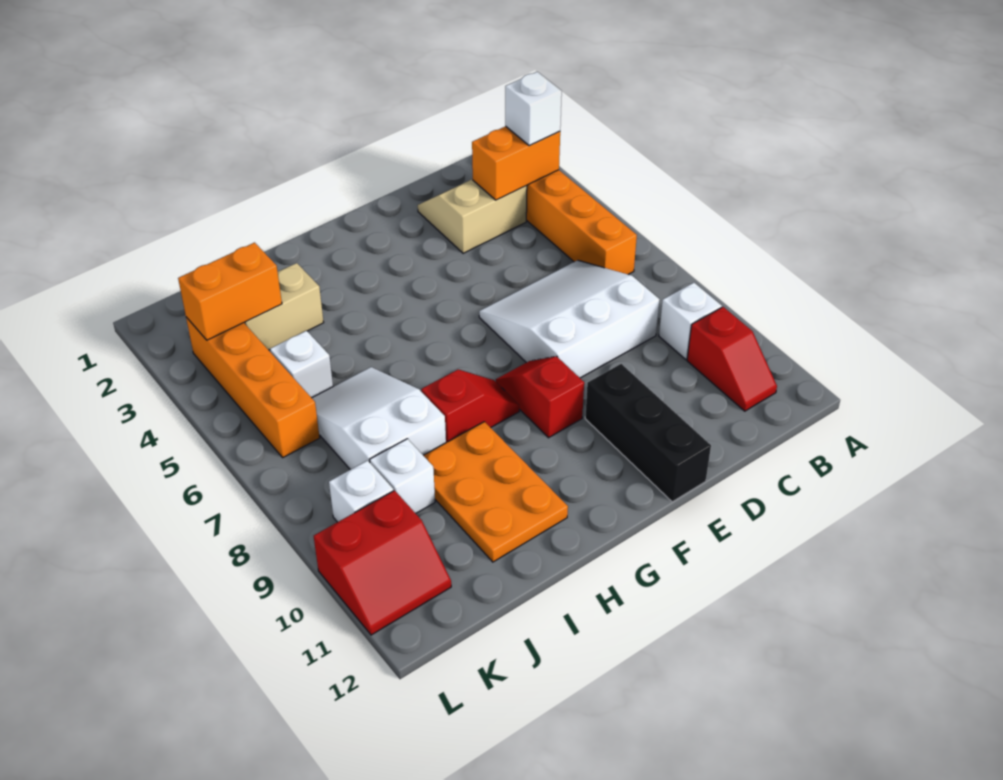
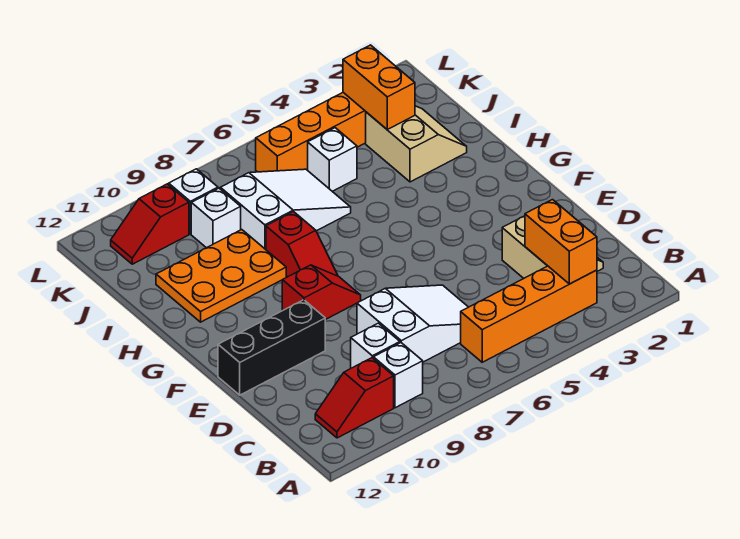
white 1x1 brick [505,72,562,146] -> white 1x1 brick moved to [351,323,400,368]
white 3x3 slope [479,260,660,378] -> white 2x3 slope [357,285,468,362]
red 2x2 slope [314,490,451,635] -> red 1x2 slope [111,184,189,264]

